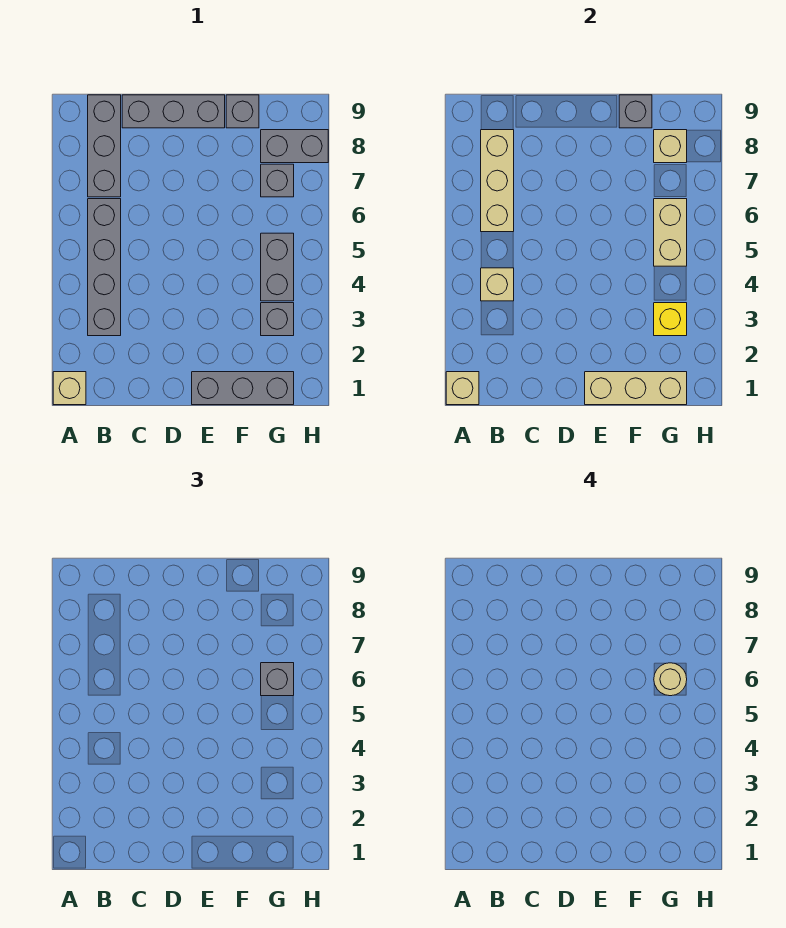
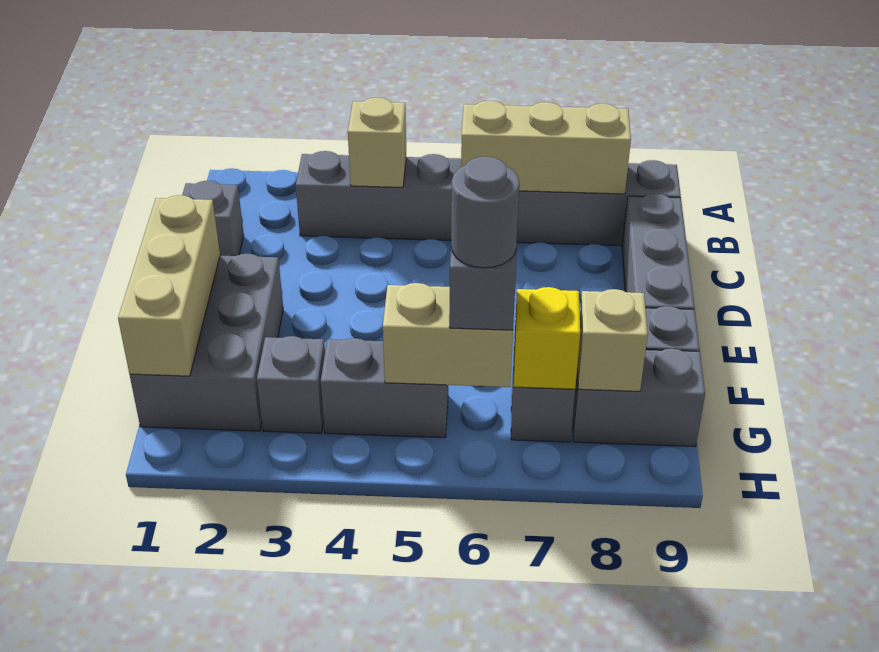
tan 1x1 brick [53,372,86,405] -> none
tan 1x1 brick [446,372,479,405] -> none
grey 1x3 brick [192,372,294,405] -> grey 2x3 brick [130,254,283,431]
grey 1x1 brick [619,95,652,128] -> grey 1x1 brick moved to [182,181,244,256]
yellow 1x1 brick [654,303,687,336] -> yellow 1x1 brick moved to [514,287,580,389]
tan 1x1 round brick [654,663,687,696] -> grey 1x1 round brick [451,157,519,268]
grey 1x2 brick [261,130,328,163] -> grey 1x2 brick turned to [573,349,705,447]

